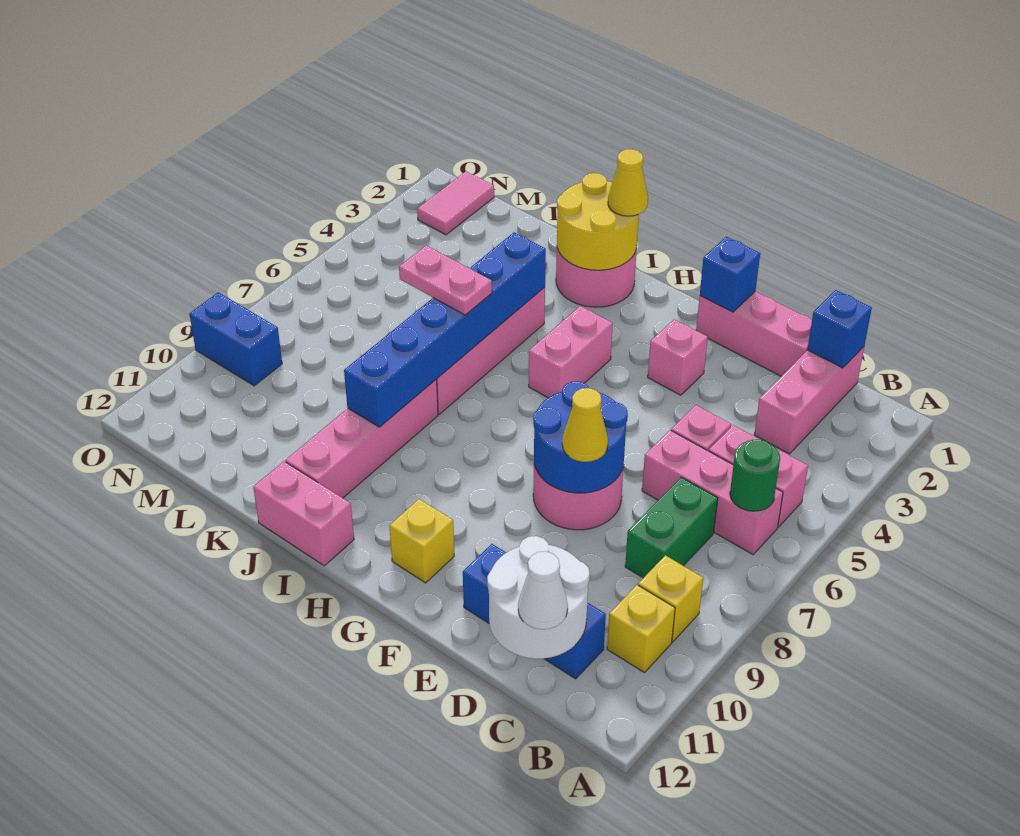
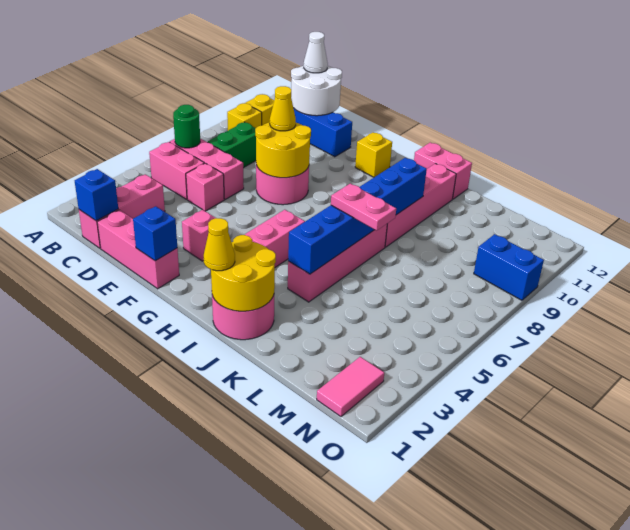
blue 2x2 round brick [533,381,628,493] -> yellow 2x2 round brick [255,122,311,178]

